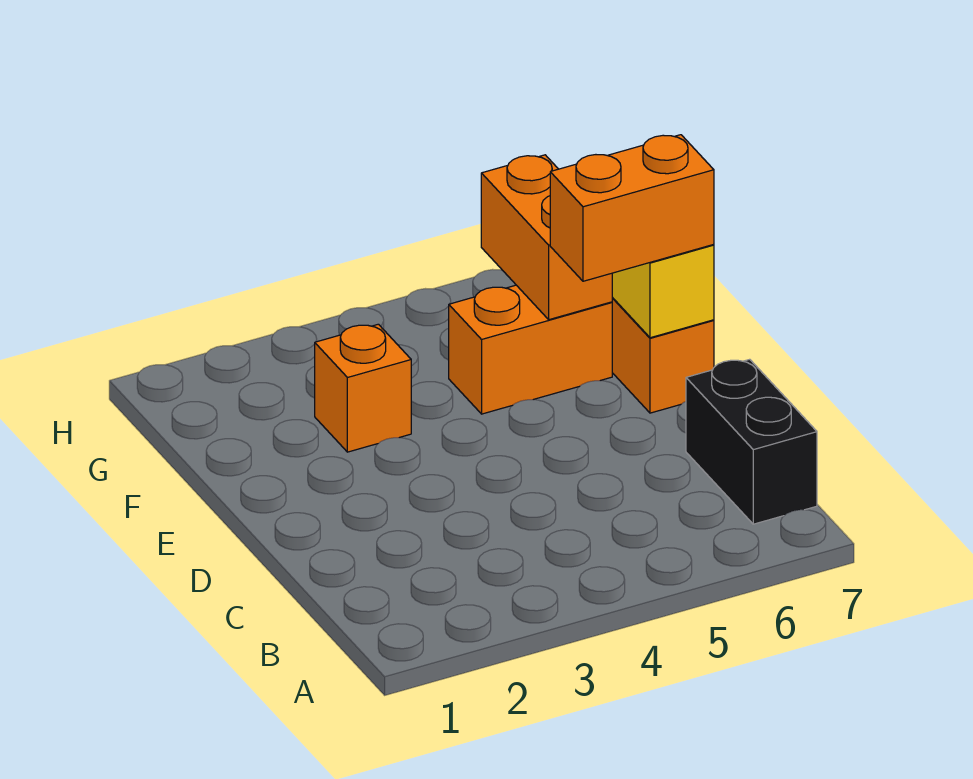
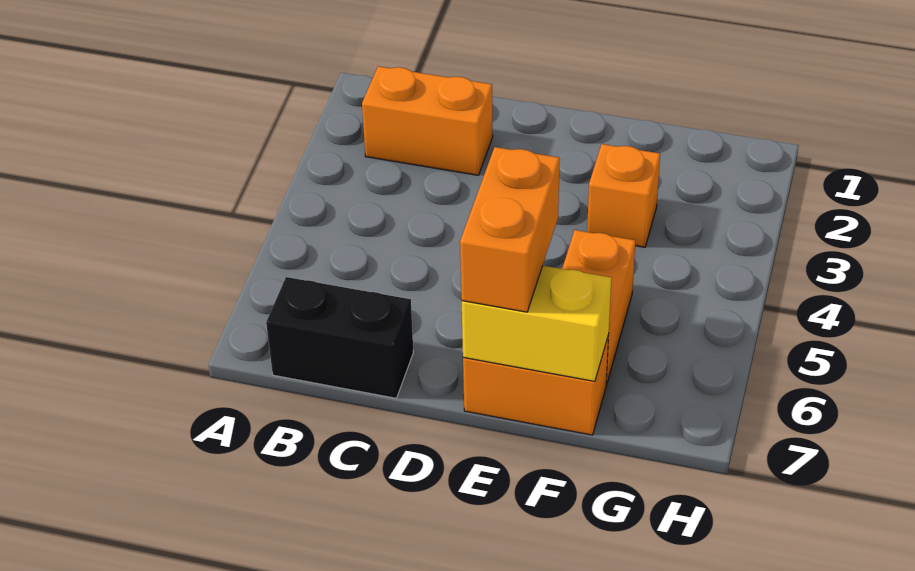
orange 1x2 brick [481,155,612,320] -> orange 1x2 brick moved to [362,66,493,175]

